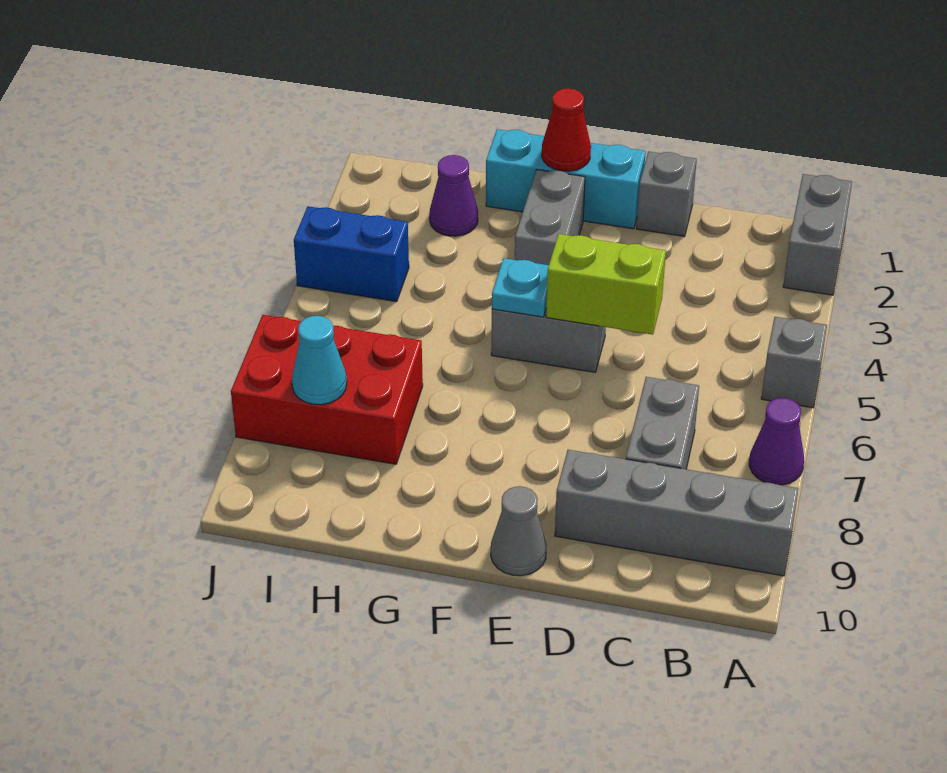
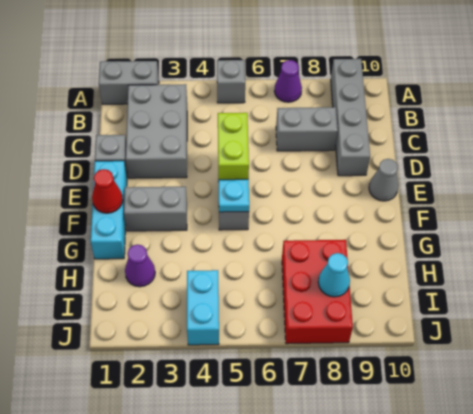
none -> grey 2x3 brick [126,84,187,178]
blue 1x2 brick [294,206,409,302] -> cyan 1x2 brick [187,270,219,345]

